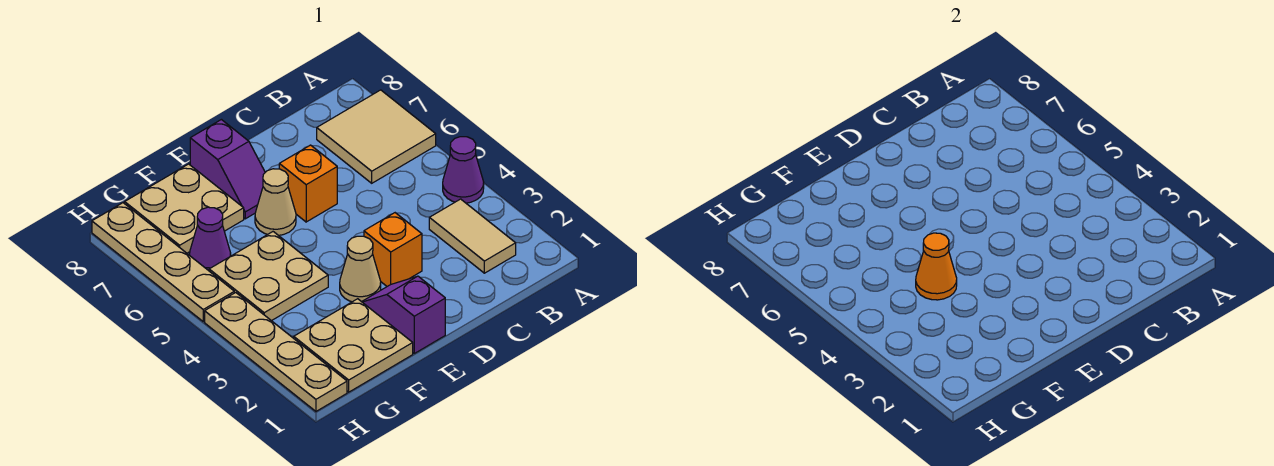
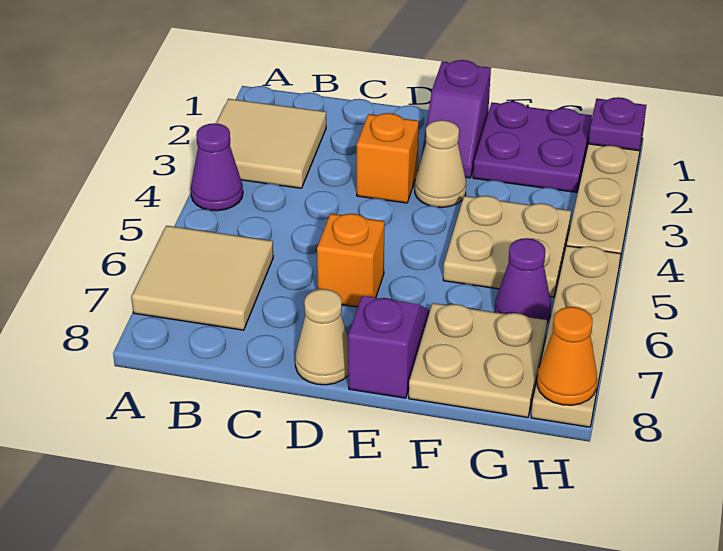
tan 1x2 tile [429,199,516,273] -> tan 2x2 tile [216,99,326,188]
tan 1x1 cone [255,169,296,235] -> tan 1x1 cone moved to [295,289,349,385]
tan 2x2 plate [294,299,413,392] -> purple 2x2 plate [473,101,592,192]
orange 1x1 cone [916,233,957,300] -> orange 1x1 cone moved to [537,307,597,405]
none -> purple 1x1 plate [588,97,646,151]

